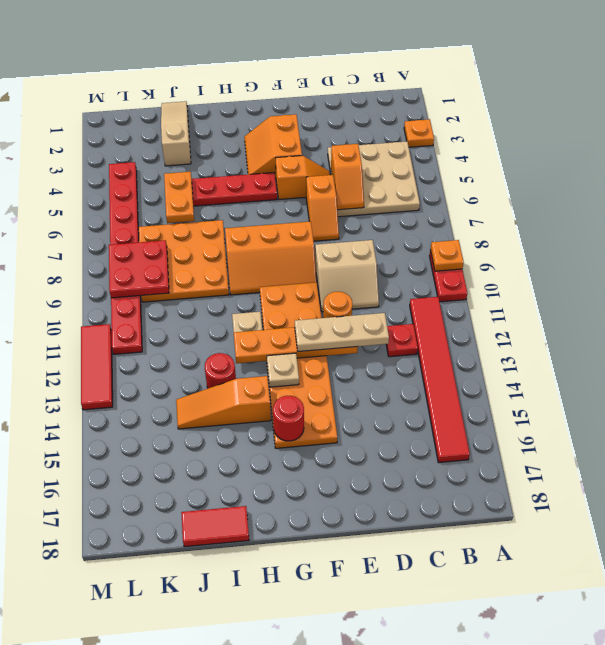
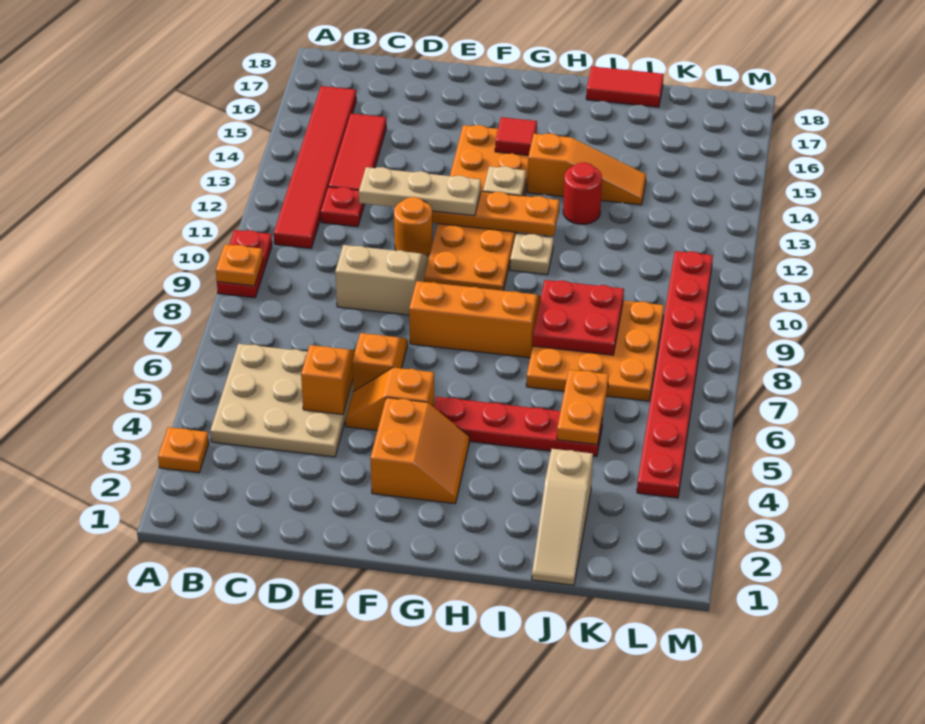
red 1x1 round brick [273,396,304,441] -> red 1x1 tile [495,117,537,155]
red 2x2 plate [109,240,169,298] -> red 2x2 plate moved to [533,280,624,355]
red 1x3 tile [81,324,113,410] -> red 1x3 tile moved to [328,114,386,190]

